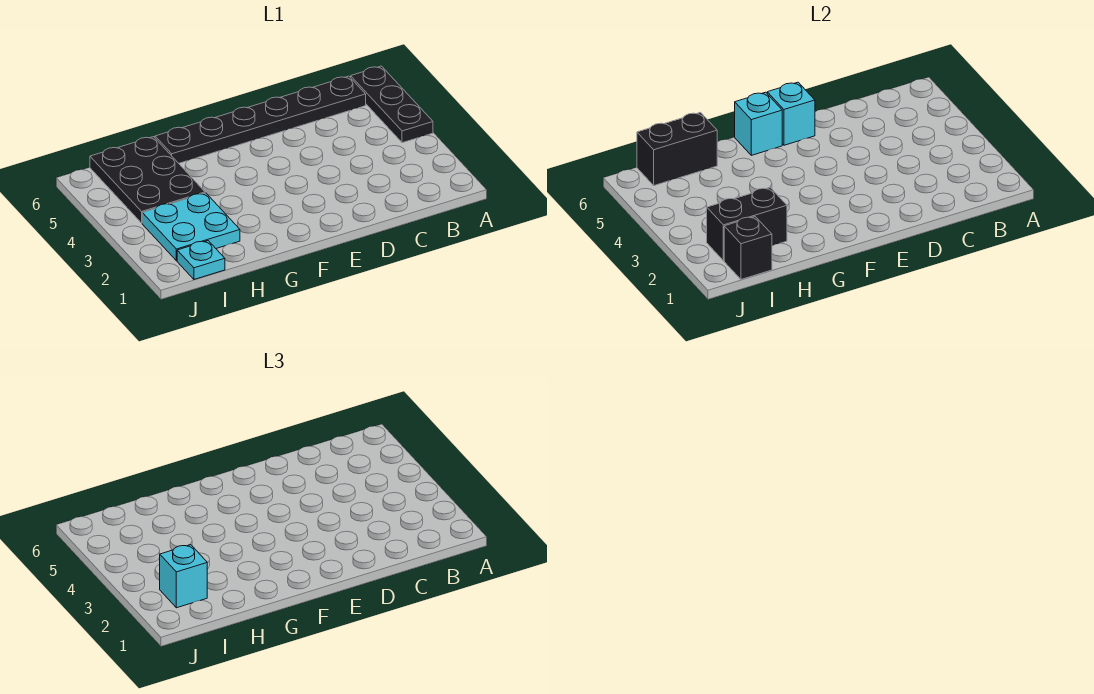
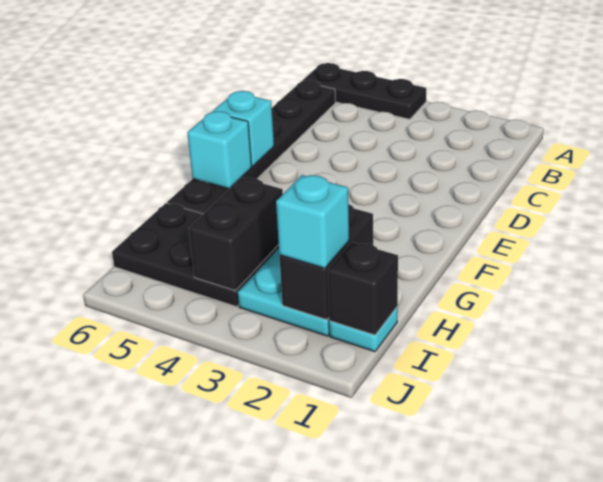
black 1x2 brick [637,112,717,185] -> black 1x2 brick moved to [189,178,283,290]

